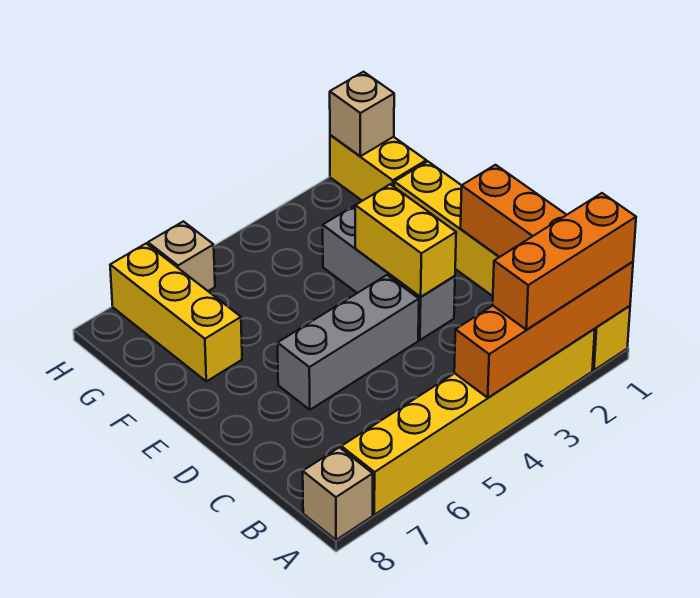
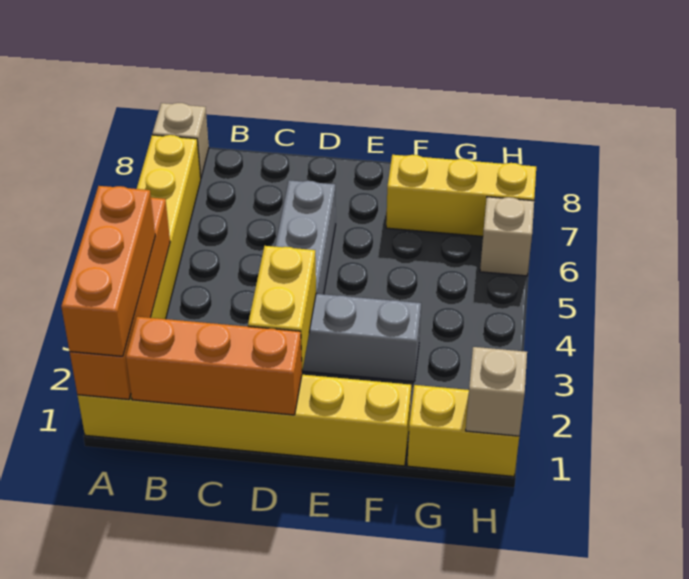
yellow 1x2 brick [355,184,456,297] -> yellow 1x2 brick turned to [248,246,316,371]

